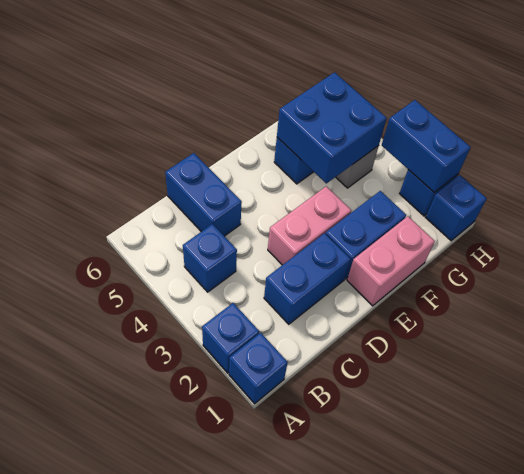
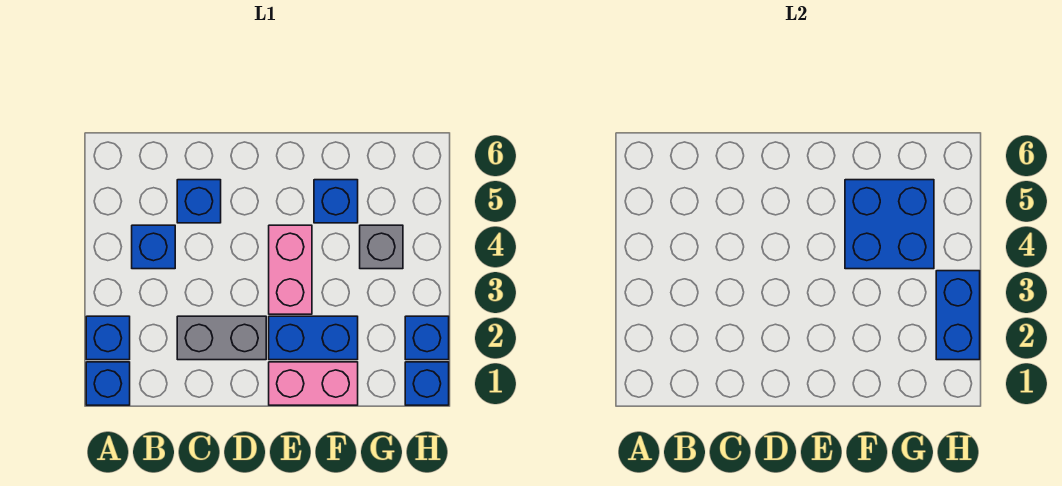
blue 1x2 brick [264,233,351,324] -> grey 1x2 brick [177,316,266,360]
blue 1x2 brick [165,153,242,236] -> blue 1x1 brick [177,180,221,223]
pink 1x2 brick [268,186,351,265] -> pink 1x2 brick turned to [269,225,312,314]

